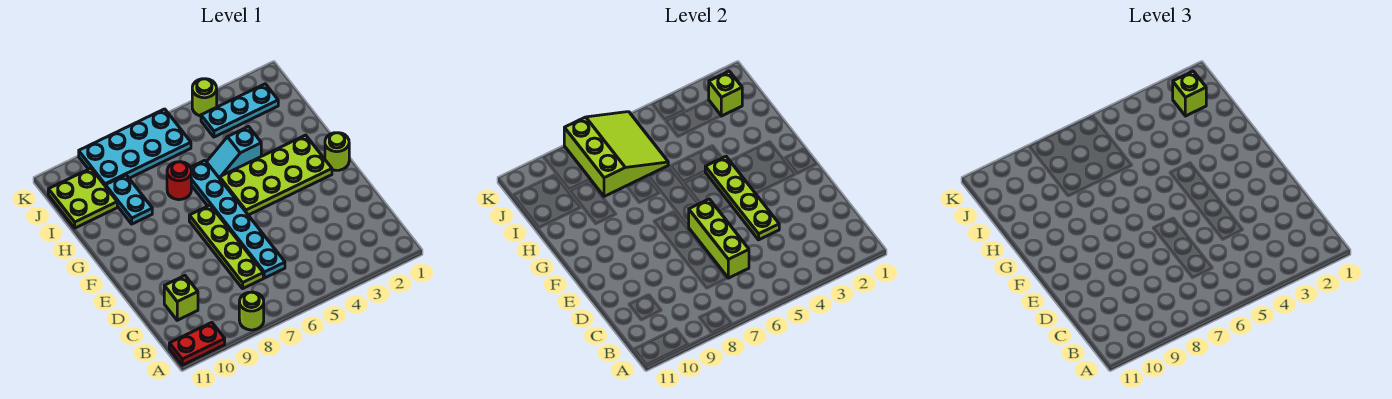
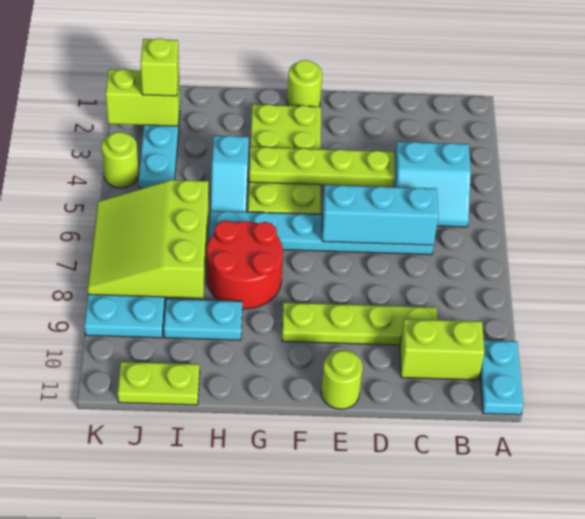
lime 1x1 round brick [239,292,264,330] -> lime 1x1 round brick moved to [321,350,363,409]
red 1x2 plate [169,323,225,365] -> cyan 1x2 plate [480,340,523,415]
none -> cyan 2x2 slope [394,142,471,227]
lime 1x3 brick [689,199,749,278] -> cyan 1x3 brick [322,185,438,245]
lime 1x4 plate [189,205,263,288] -> lime 1x4 plate moved to [282,303,438,345]
lime 1x1 brick [164,276,198,320] -> lime 1x2 brick [400,319,484,380]
red 1x1 round brick [167,162,191,200] -> red 2x2 round brick [207,221,283,309]
lime 3x3 slope [564,112,668,196] -> lime 3x3 slope turned to [87,180,209,298]
lime 2x2 plate [48,168,117,228] -> lime 1x2 plate [118,362,200,405]
lime 1x1 brick [709,71,742,116] -> lime 1x2 brick [106,69,180,126]

